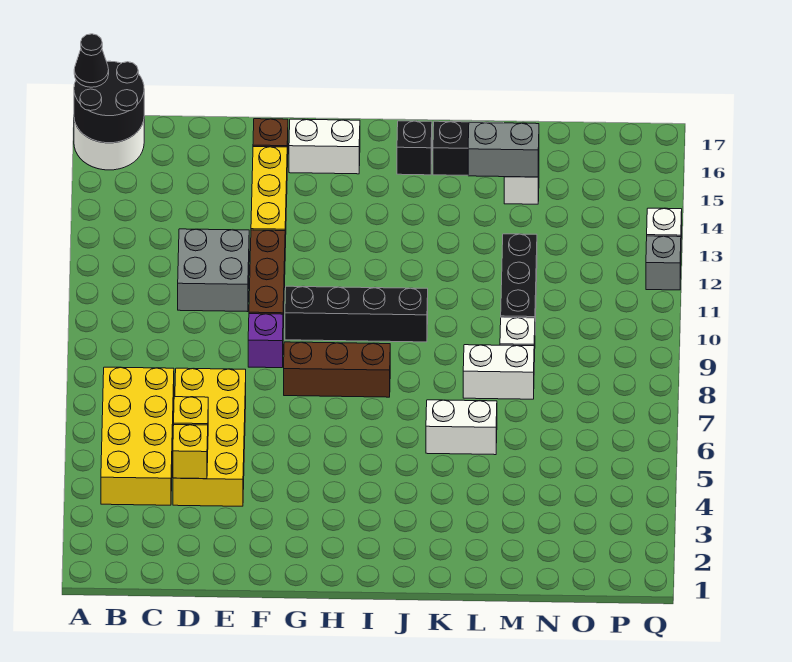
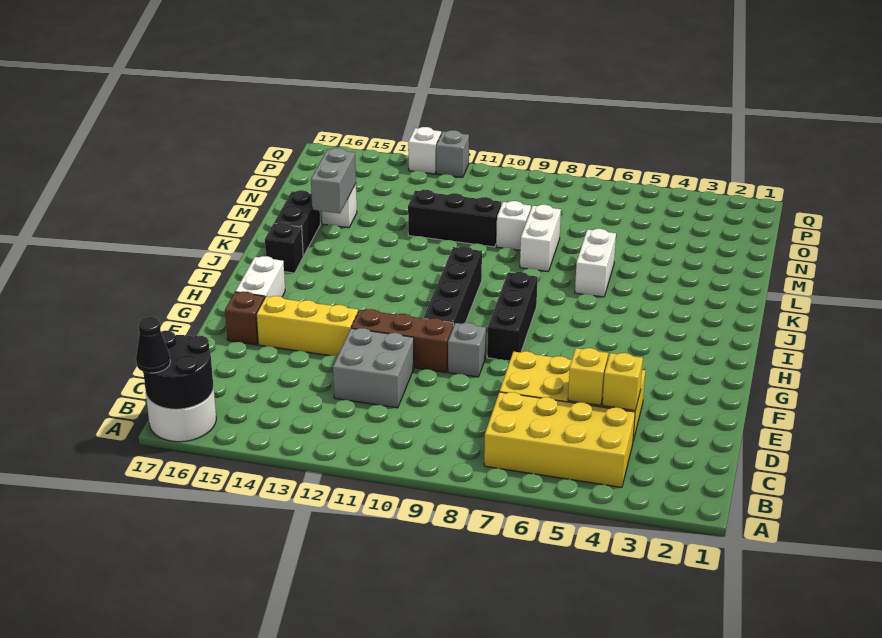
purple 1x1 brick [248,314,283,368] -> grey 1x1 brick [448,323,486,377]
brown 1x3 brick [284,342,390,397] -> black 1x3 brick [487,272,538,361]

